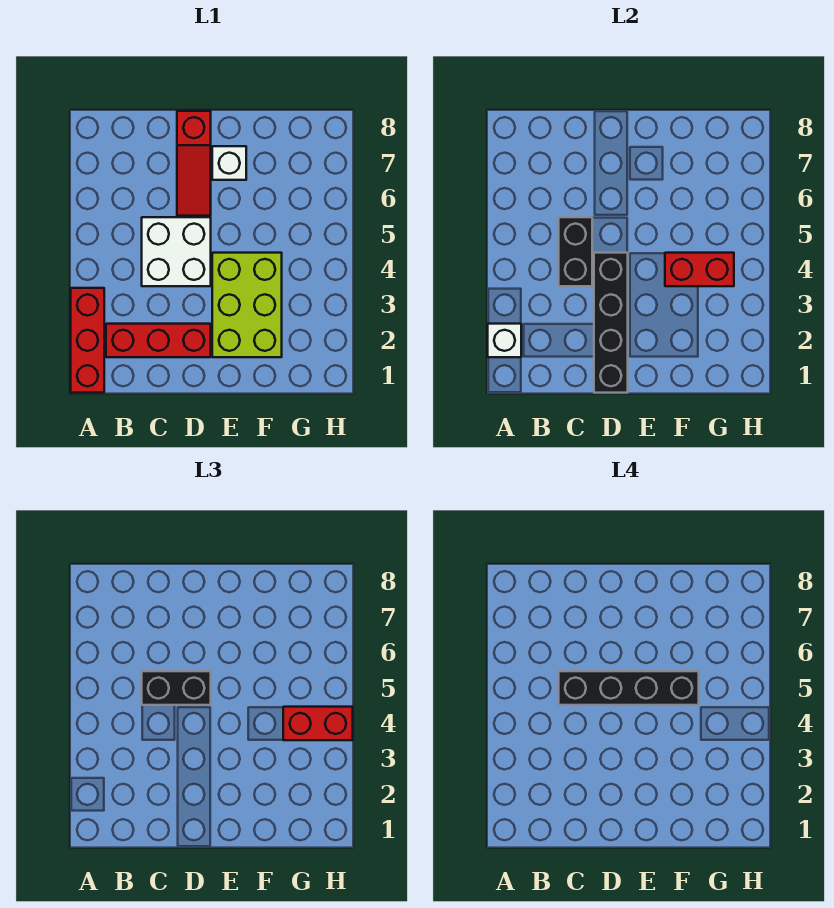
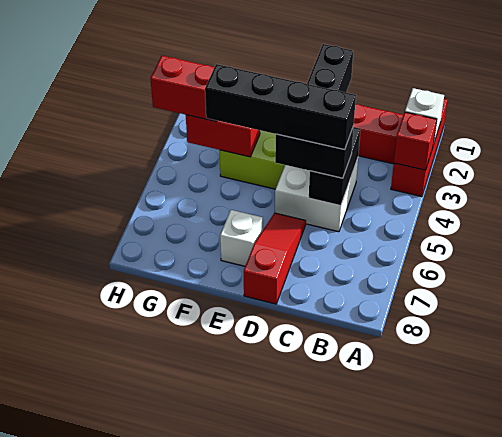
none -> red 1x1 brick [394,112,437,170]

